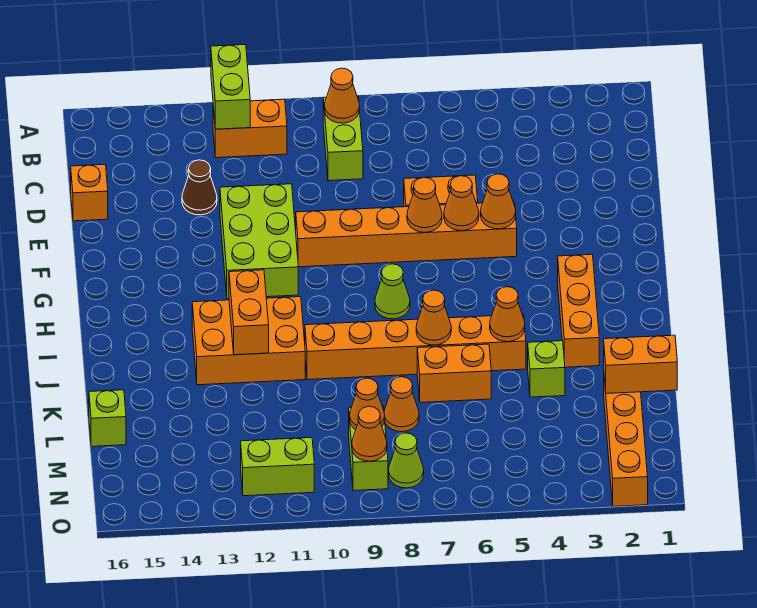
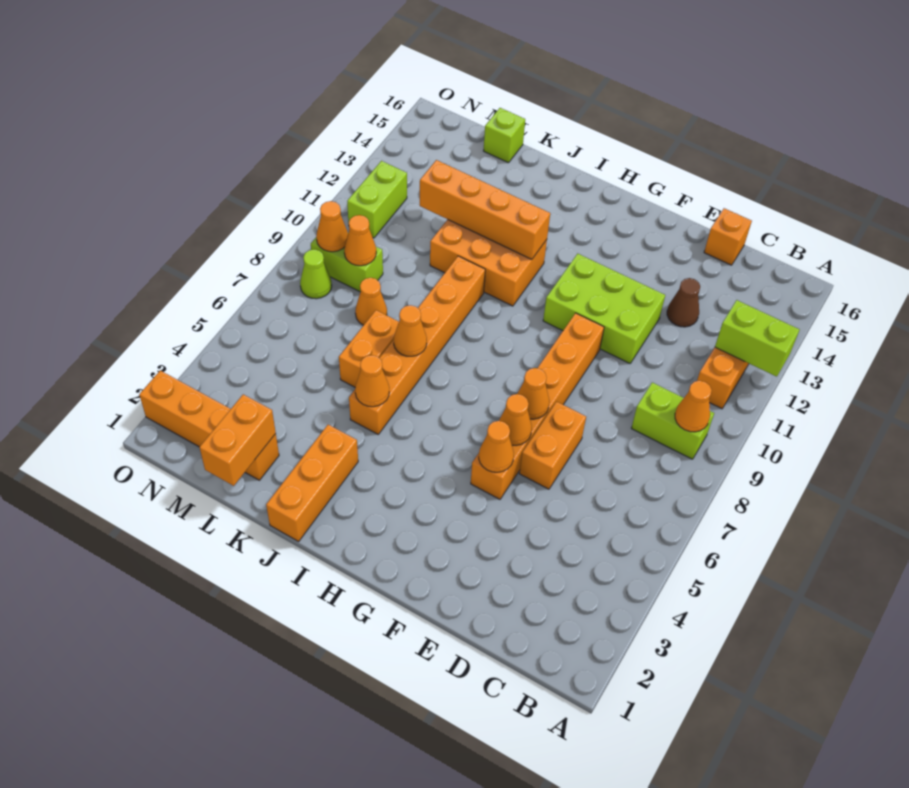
orange 1x3 brick [558,254,599,367] -> orange 1x3 brick turned to [266,425,358,541]
lime 1x1 cone [375,264,410,319] -> none
orange 2x3 brick [192,297,305,385] -> orange 2x3 brick turned to [430,220,547,306]
orange 1x2 brick [229,270,269,355] -> orange 1x4 brick [420,160,550,259]
lime 1x1 brick [528,341,565,397] -> none

